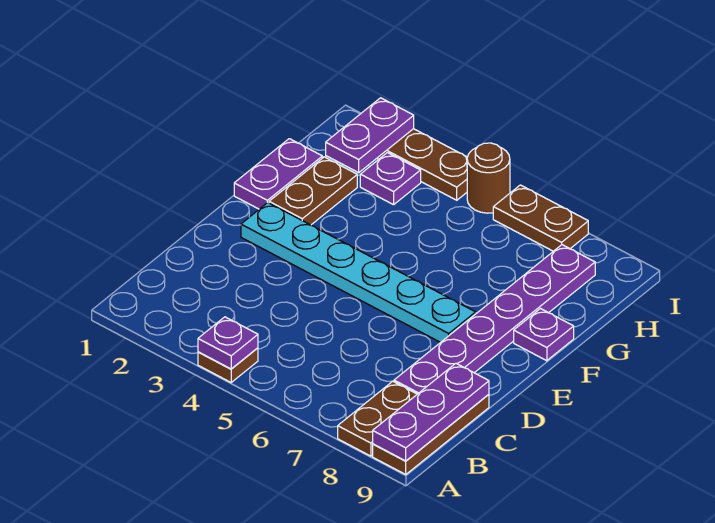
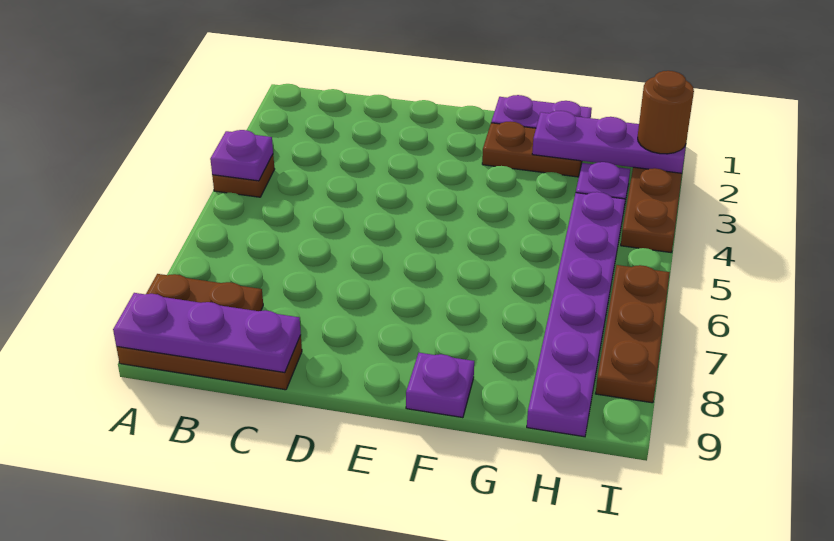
purple 1x6 plate [394,245,595,394] -> purple 1x6 plate turned to [527,192,625,437]
cyan 1x6 plate [241,203,476,342] -> none
purple 1x2 plate [326,98,414,173] -> purple 1x3 plate [532,111,686,173]
brown 1x1 round brick [467,143,510,213] -> brown 1x1 round brick moved to [638,71,694,154]
brown 1x2 plate [493,185,588,251] -> brown 1x3 plate [596,265,670,403]

